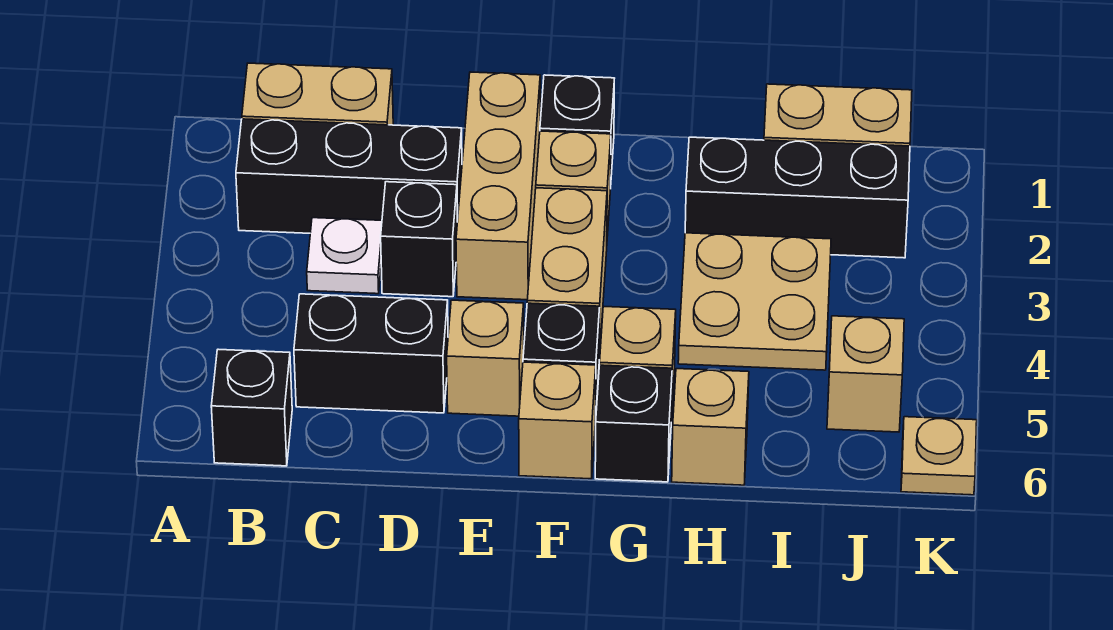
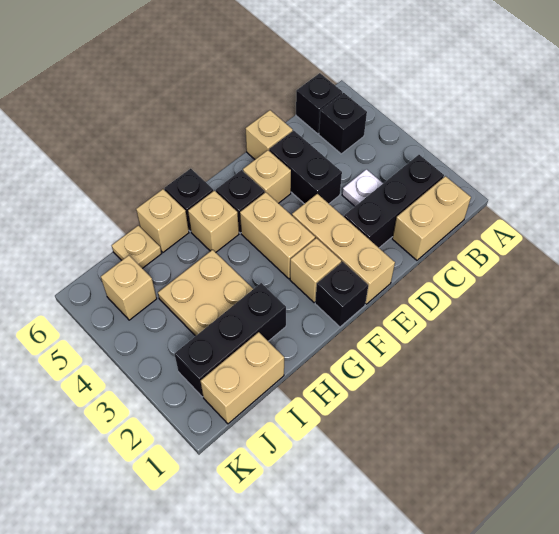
black 1x2 brick [294,294,448,413] -> black 1x2 brick turned to [269,131,342,204]
black 1x1 brick [381,182,457,297] -> black 1x1 brick moved to [319,93,367,154]
tan 1x1 brick [519,362,596,479] -> tan 1x1 brick moved to [245,110,293,159]
tan 1x1 plate [901,417,977,495] -> tan 1x1 plate moved to [112,225,162,268]

